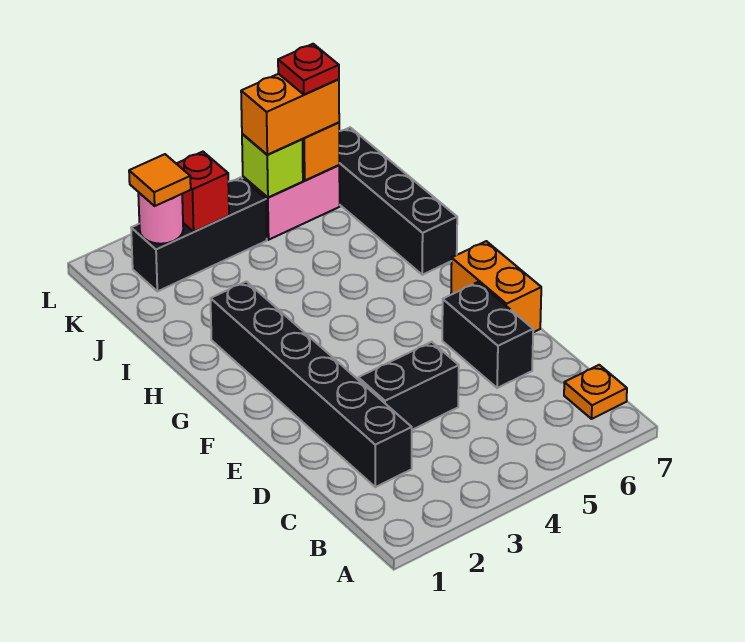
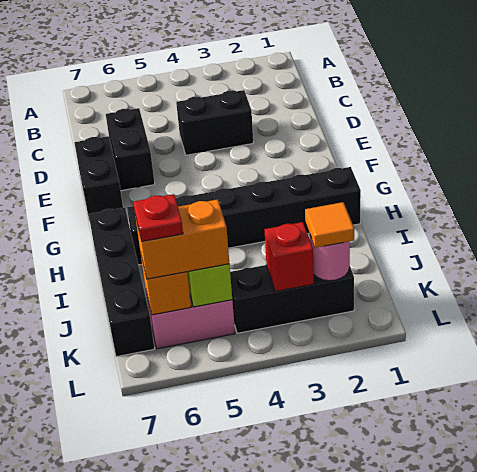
orange 1x1 plate [564,365,627,419] -> none
black 1x6 brick [210,281,412,487] -> black 1x6 brick turned to [127,167,361,265]
orange 1x2 brick [451,241,541,332] -> black 1x2 brick [74,136,123,221]

